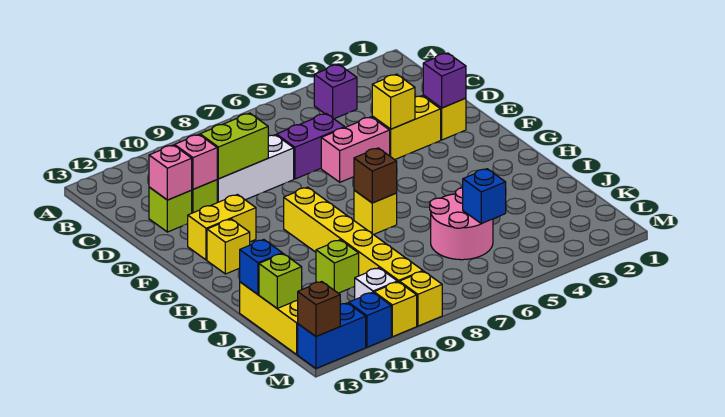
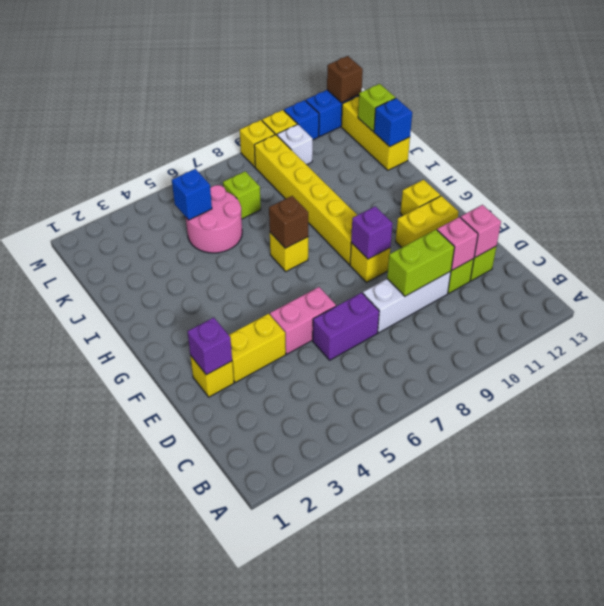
purple 1x1 brick [314,64,357,119] -> purple 1x1 brick moved to [351,206,393,259]
yellow 1x1 brick [372,74,415,129] -> yellow 1x1 brick moved to [350,243,390,282]
lime 1x1 brick [316,240,359,293] -> lime 1x1 brick moved to [223,171,261,219]

